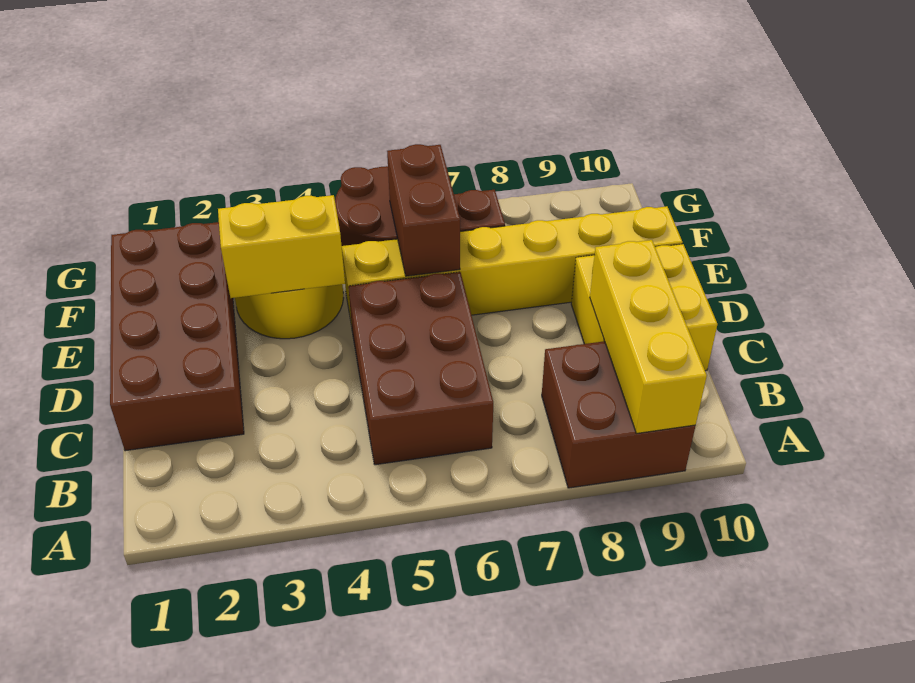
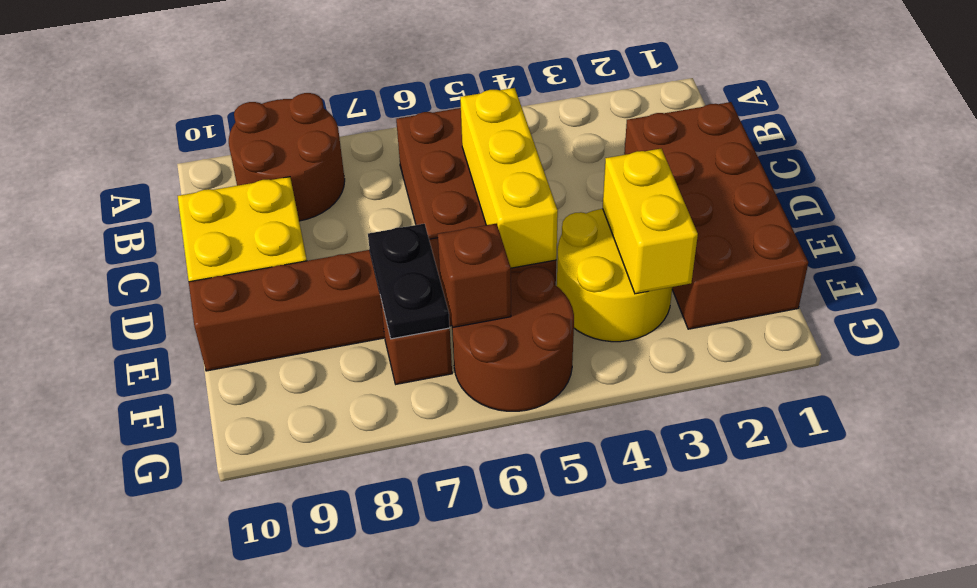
brown 2x2 brick [542,341,696,488] -> brown 2x2 round brick [229,93,345,221]
yellow 1x3 brick [590,240,707,433] -> yellow 1x3 brick moved to [460,88,558,268]
yellow 1x2 brick [218,195,345,298] -> yellow 1x2 brick turned to [603,149,698,294]
yellow 1x6 brick [342,206,683,326] -> brown 1x6 brick [189,238,556,371]
brown 1x2 brick [387,144,460,276] -> brown 1x1 brick [438,223,511,327]
none -> black 1x2 plate [368,224,450,339]

